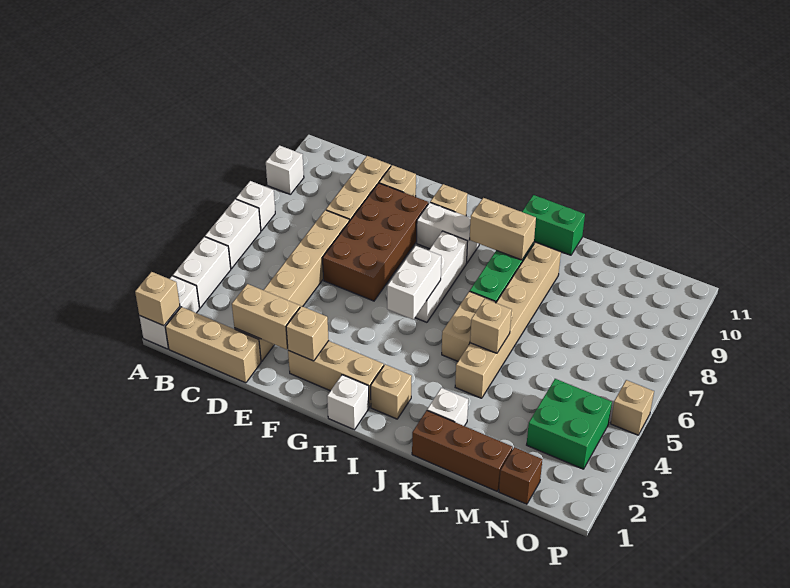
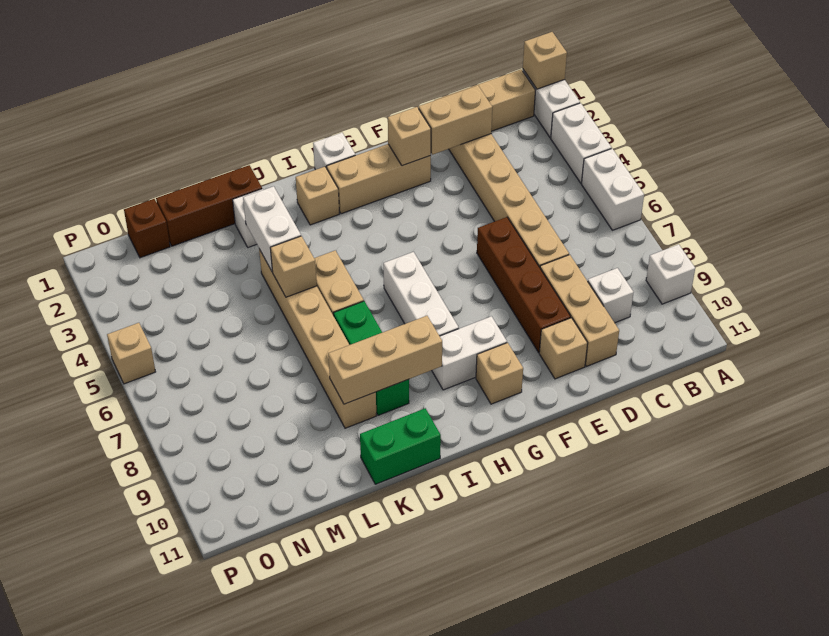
white 1x1 brick [236,181,275,231] -> white 1x1 brick moved to [588,268,634,323]
brown 2x4 brick [323,183,428,301] -> brown 1x4 brick [477,217,571,352]
white 1x2 brick [387,246,441,319] -> white 1x2 brick moved to [243,186,301,272]
tan 1x2 brick [470,198,536,260] -> tan 1x3 brick [328,316,442,404]
green 2x2 brick [527,379,612,469] -> none

